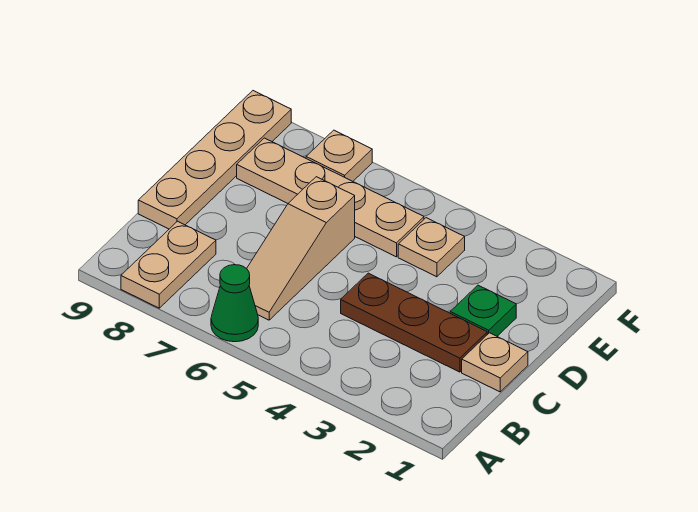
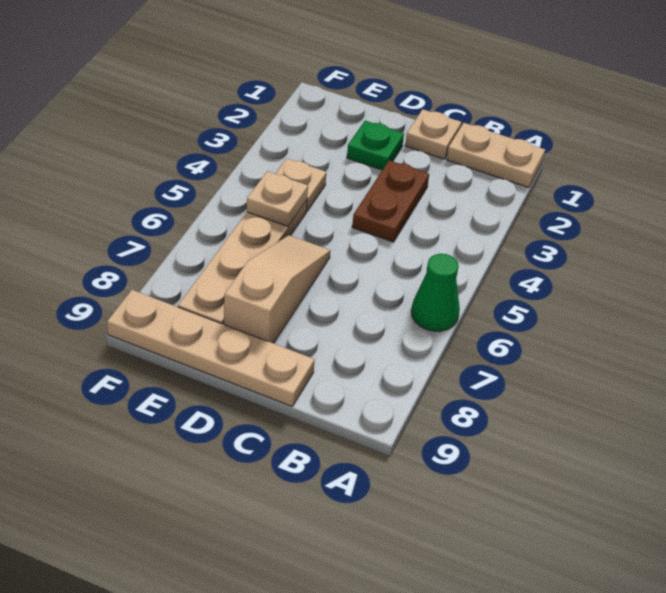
tan 1x2 plate [121,221,216,308] -> tan 1x2 plate moved to [447,123,545,188]
tan 1x3 slope [247,177,355,320] -> tan 1x3 slope turned to [224,235,330,343]
brown 1x3 plate [341,273,487,372] -> brown 1x2 plate [352,160,429,242]
tan 1x1 plate [306,130,372,181] -> tan 1x1 plate moved to [247,171,308,226]

